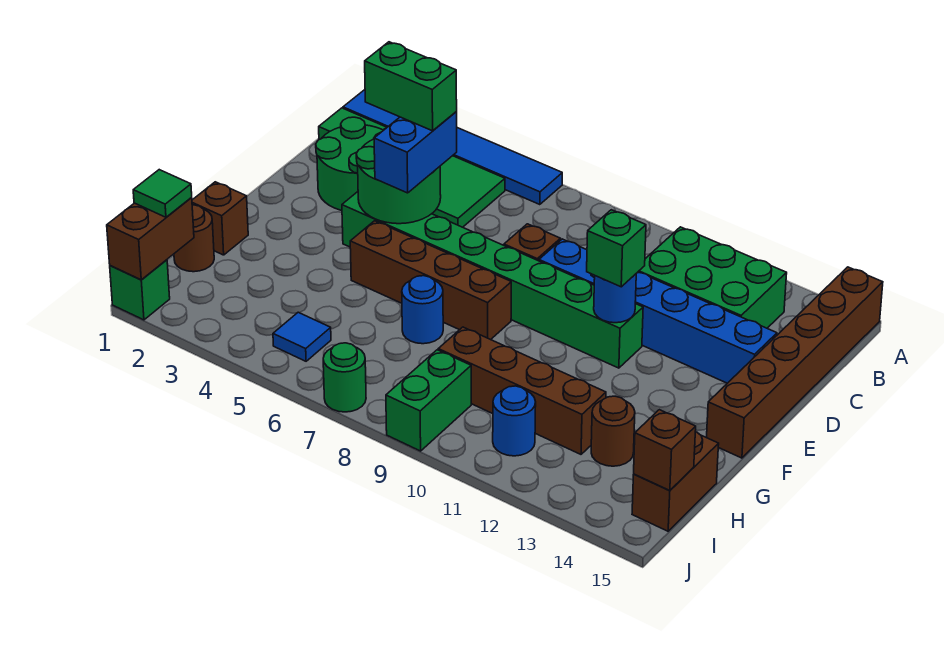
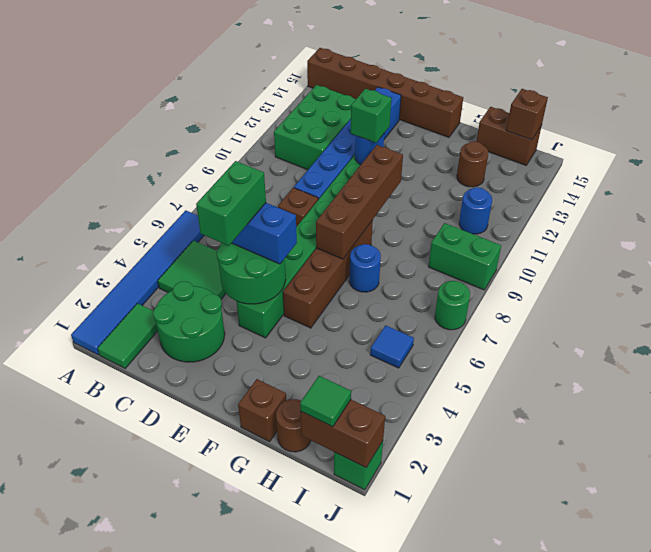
brown 1x4 brick [438,327,606,454] -> brown 1x4 brick moved to [316,145,403,259]

